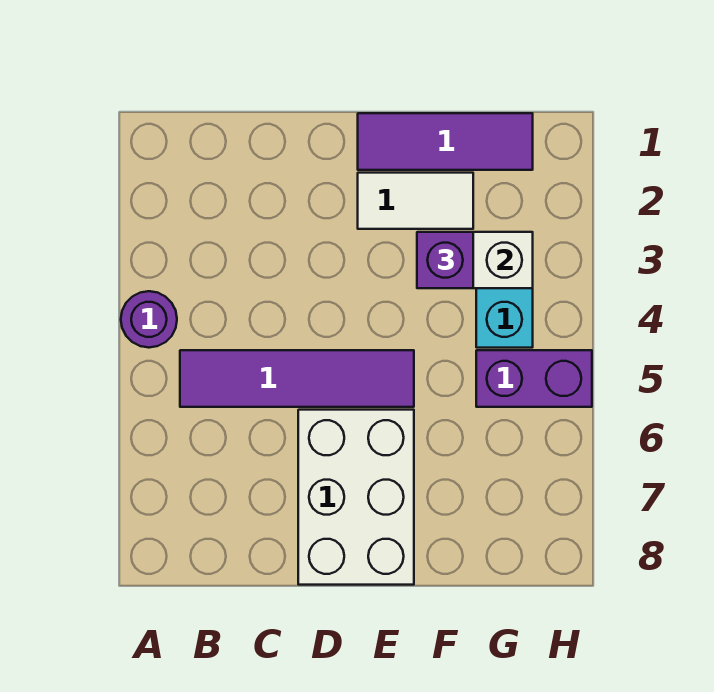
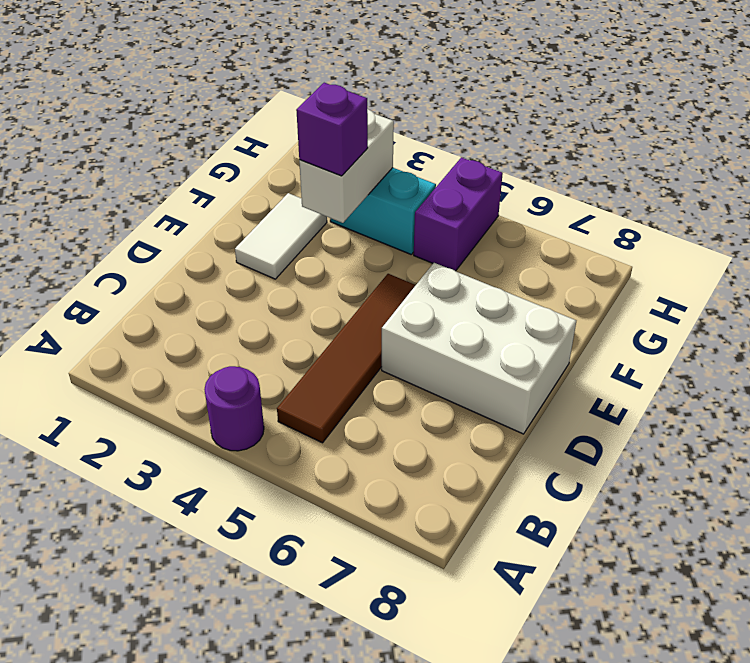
purple 1x4 tile [180,350,414,407] -> brown 1x4 tile [277,274,416,443]
purple 1x3 tile [358,113,533,170] -> none

